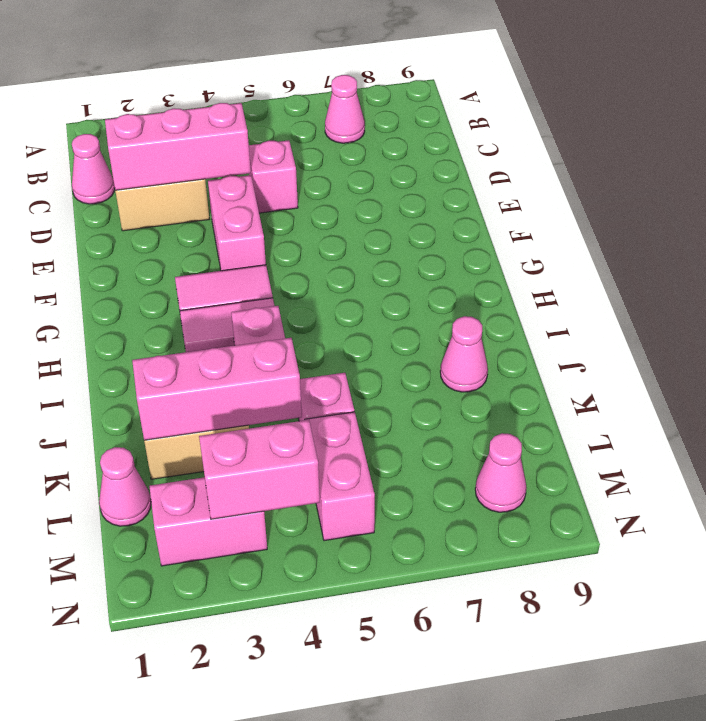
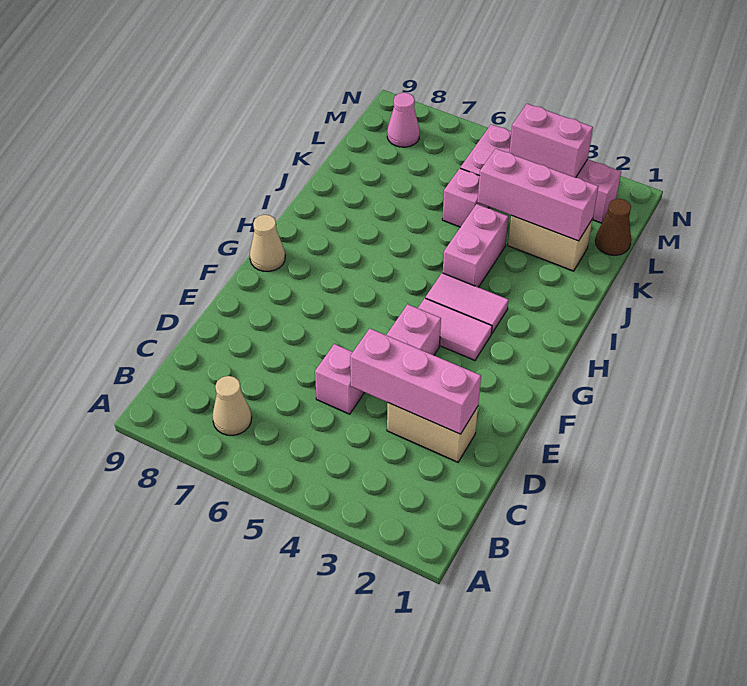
pink 1x1 cone [325,75,365,143] -> tan 1x1 cone [212,376,252,435]
pink 1x1 cone [72,134,115,204] -> none
none -> tan 1x1 cone [250,215,285,271]
pink 1x1 cone [440,316,488,392] -> none
pink 1x1 cone [99,447,151,526] -> brown 1x1 cone [595,199,631,255]

